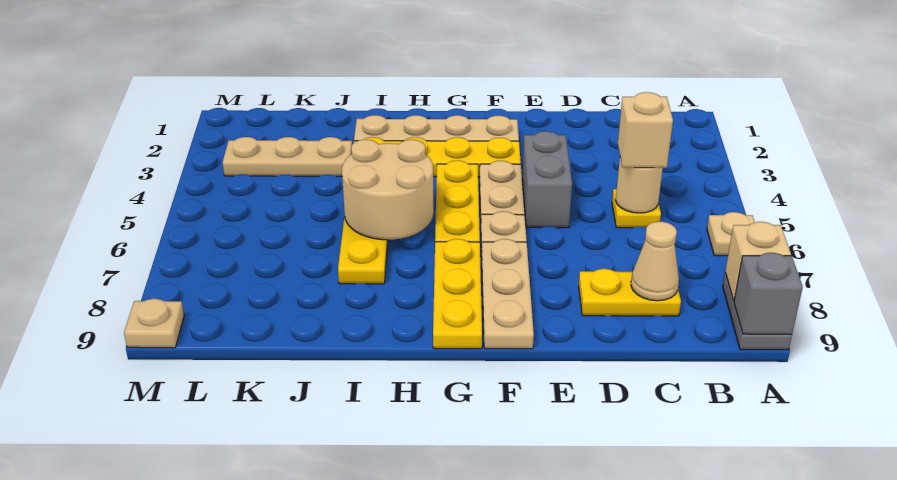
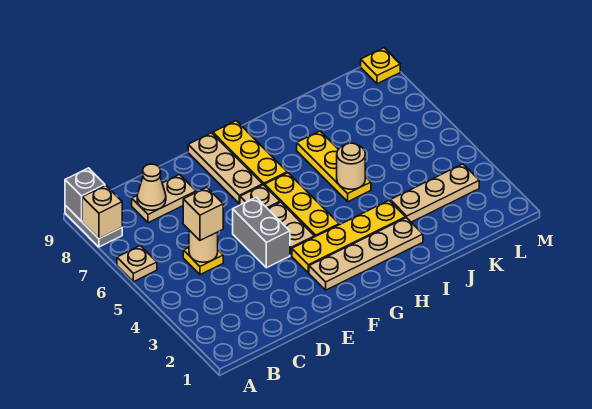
yellow 1x2 plate [579,269,681,316] -> tan 1x2 plate [132,175,196,223]
tan 2x2 round brick [342,140,434,240] -> tan 1x1 round brick [337,143,365,189]
tan 1x1 plate [124,299,184,348] -> yellow 1x1 plate [361,48,400,84]

